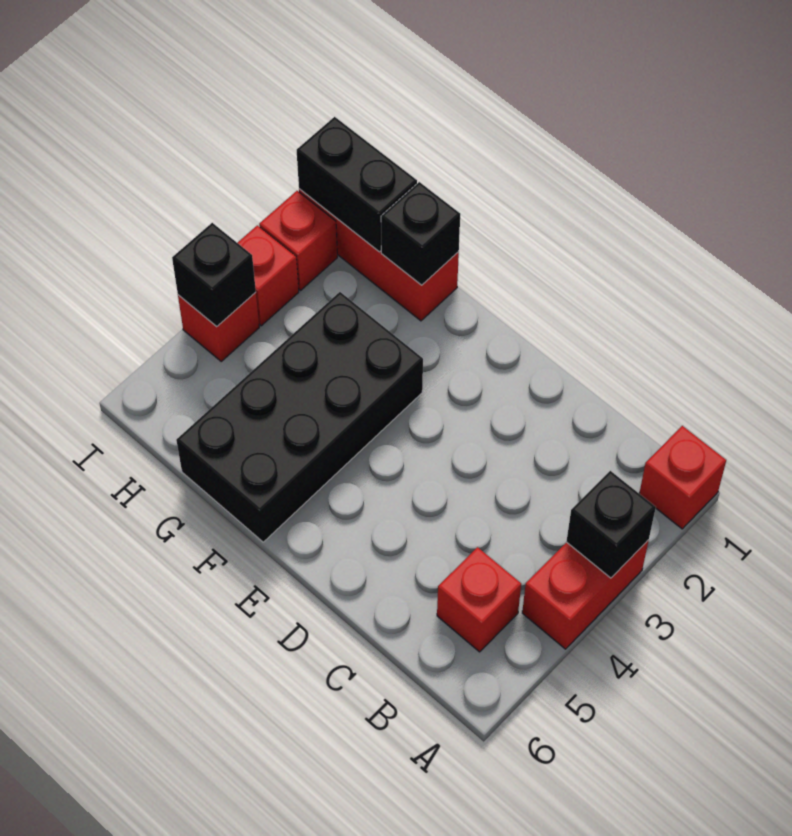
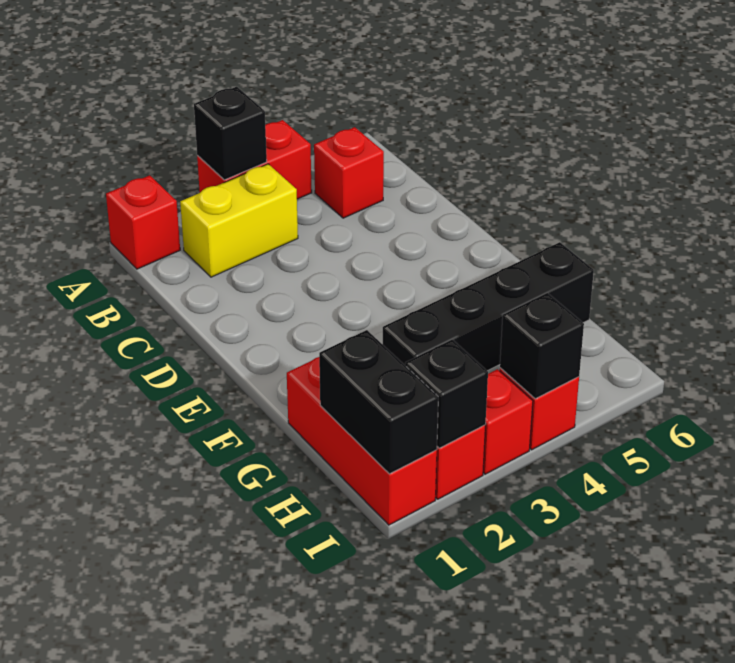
none -> yellow 1x2 brick [180,164,298,277]
black 2x4 brick [176,292,423,542] -> black 1x4 brick [383,242,594,371]
black 1x1 brick [381,182,460,285] -> black 1x1 brick moved to [405,340,488,448]

